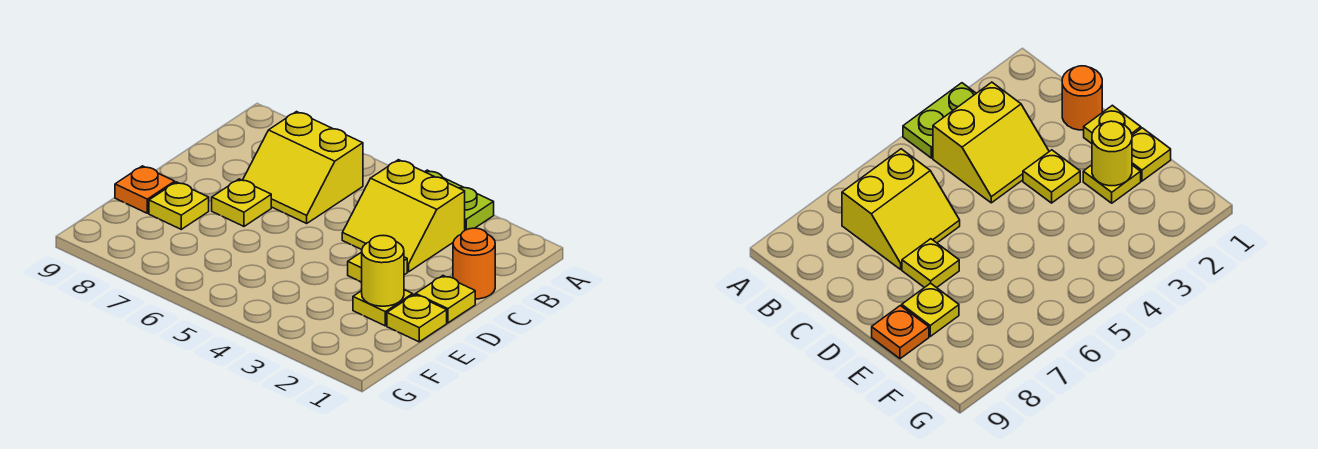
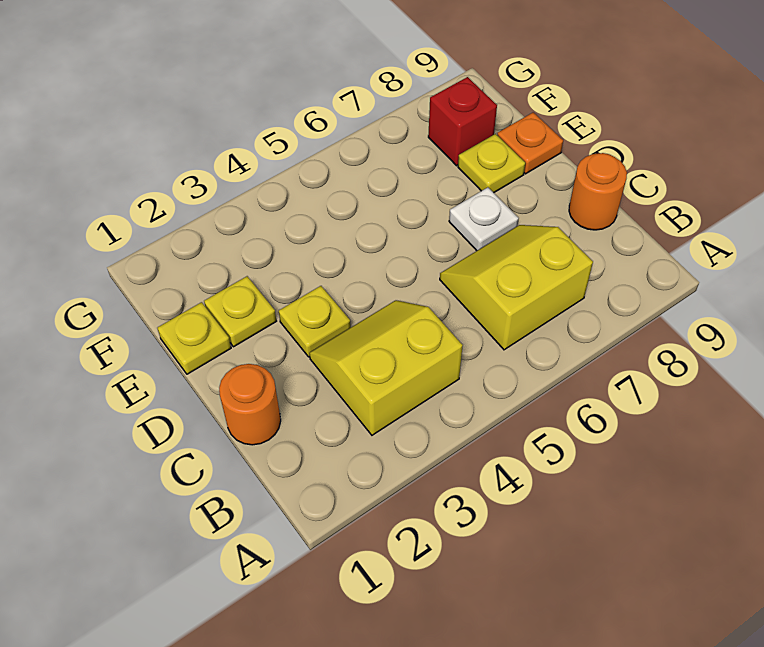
lime 1x2 plate [425,170,494,230] -> none
none -> orange 1x1 round brick [569,153,627,230]
yellow 1x1 plate [416,276,475,323] -> none
yellow 1x1 plate [212,179,271,226] -> white 1x1 plate [449,187,519,251]
yellow 1x1 round brick [362,236,404,306] -> none
none -> red 1x1 brick [428,77,497,166]

